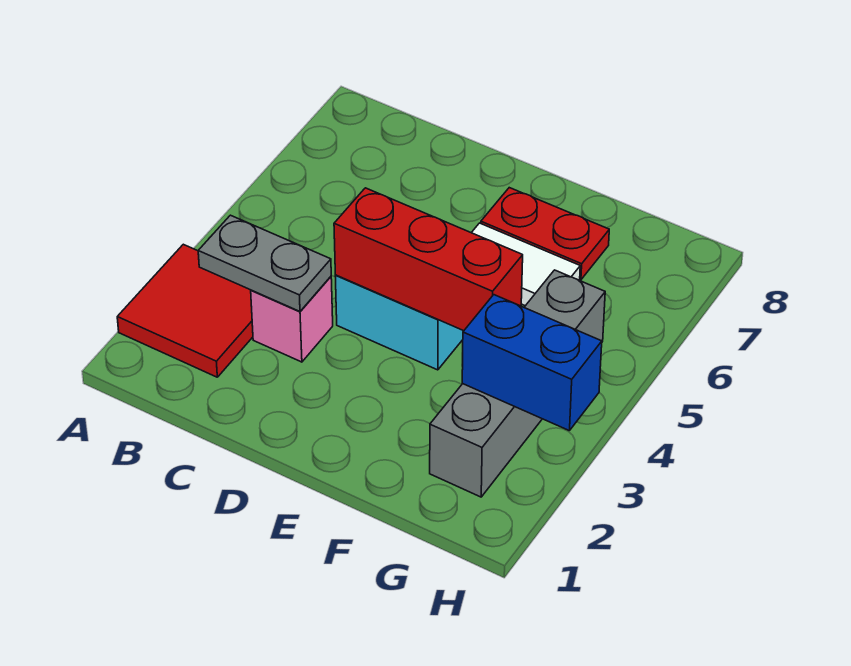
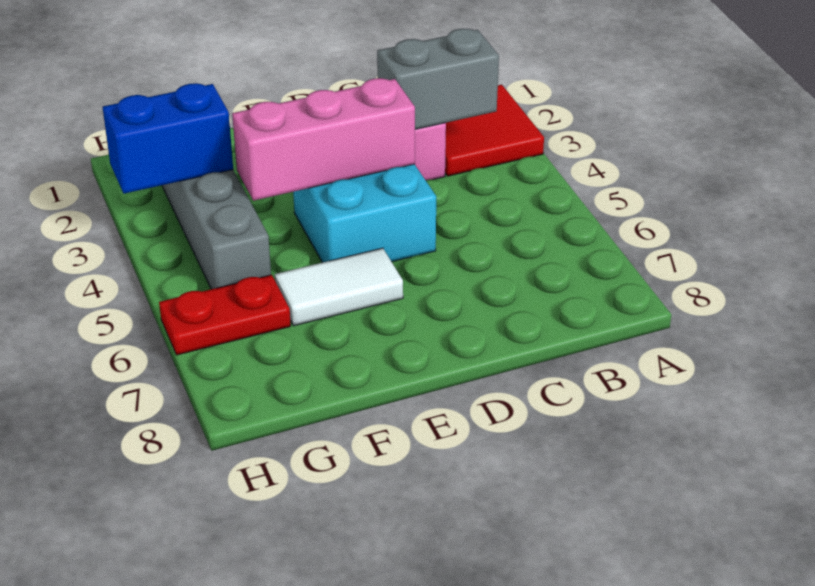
grey 1x2 plate [198,215,331,311] -> grey 1x2 brick [377,29,499,129]
red 1x3 brick [334,188,523,331] -> pink 1x3 brick [232,78,415,201]
red 1x2 plate [481,188,609,280] -> red 1x2 plate moved to [159,275,291,355]

